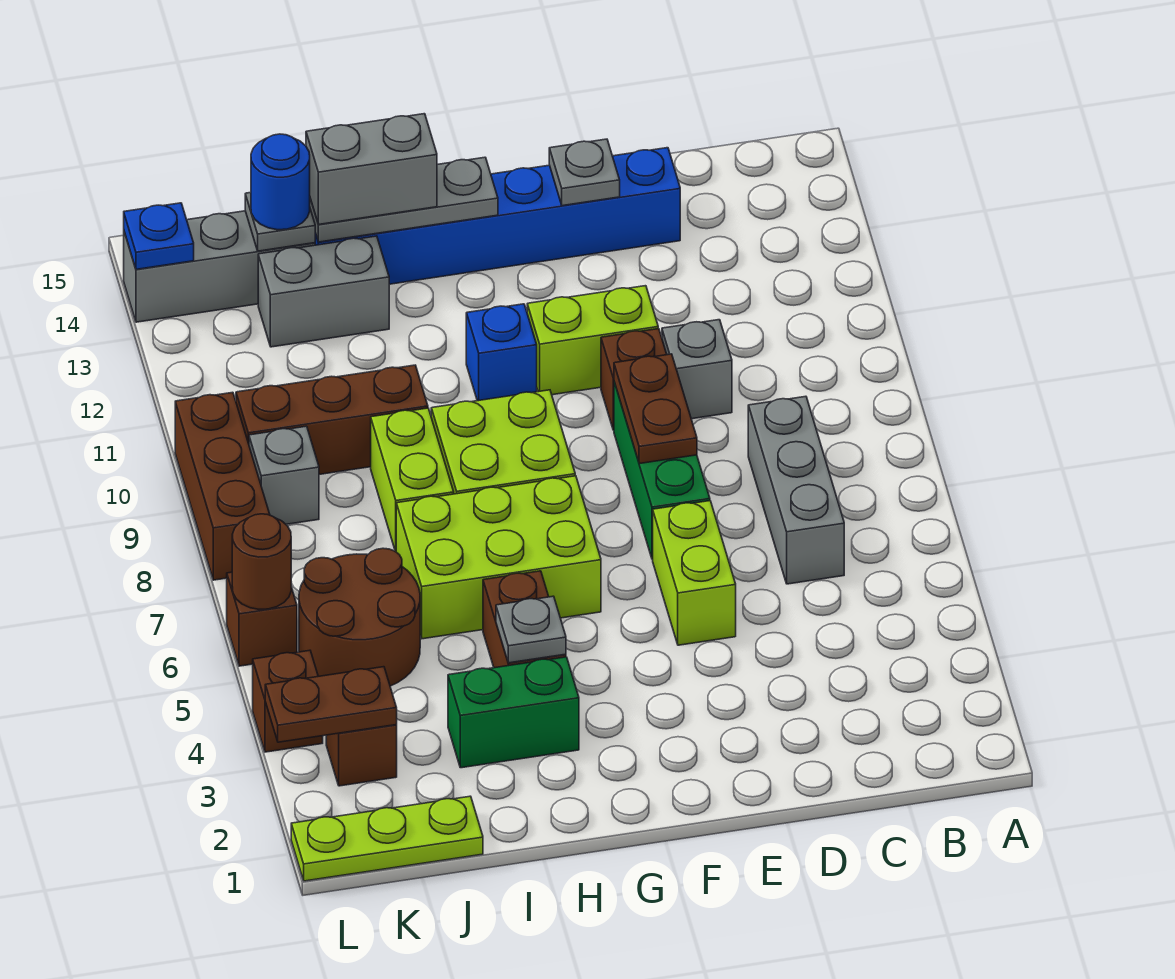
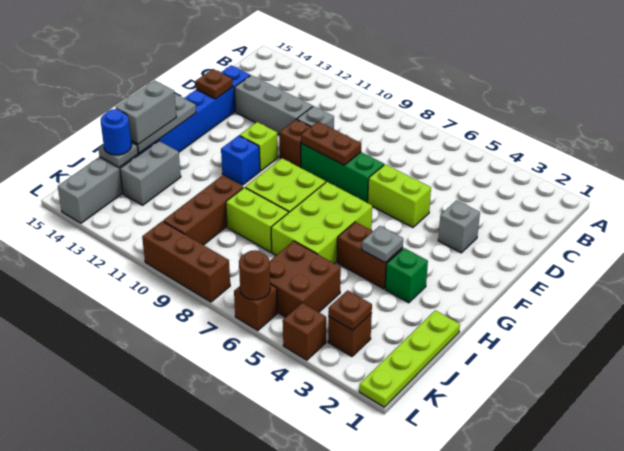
grey 1x3 brick [748,396,844,584] -> grey 1x3 brick moved to [234,75,313,134]
lime 1x2 brick [527,286,658,395] -> lime 1x1 brick [240,122,278,171]
grey 1x1 plate [549,139,620,206] -> brown 1x1 plate [196,69,233,99]
green 1x2 brick [448,657,579,768] -> green 1x1 brick [385,248,428,303]
lime 1x3 plate [291,796,483,881] -> lime 1x4 plate [359,310,460,407]
brown 2x2 round brick [299,548,420,686] -> brown 2x2 brick [269,241,341,317]
brown 1x2 plate [265,667,397,742] -> brown 1x1 plate [328,290,372,330]
grey 1x1 brick [249,426,319,524] -> grey 1x1 brick moved to [438,200,480,253]
blue 1x1 plate [124,203,194,269] -> none

